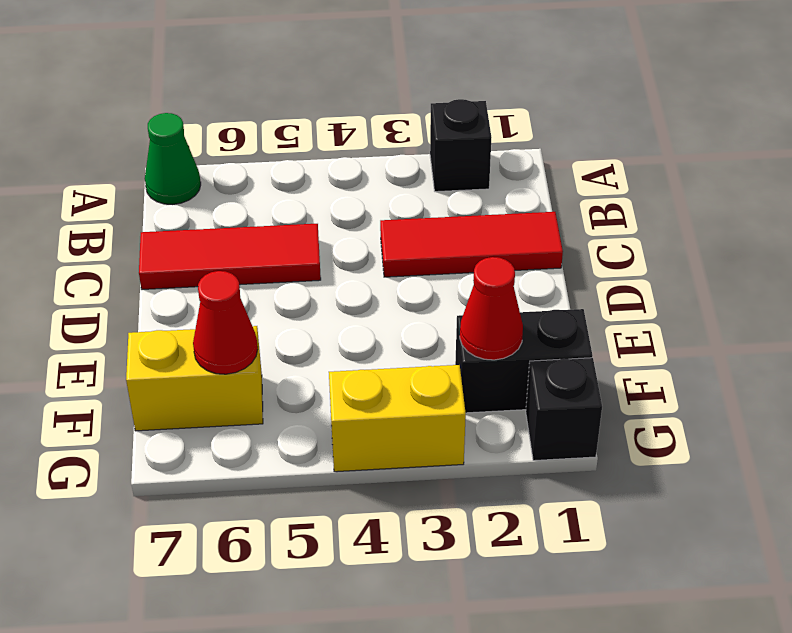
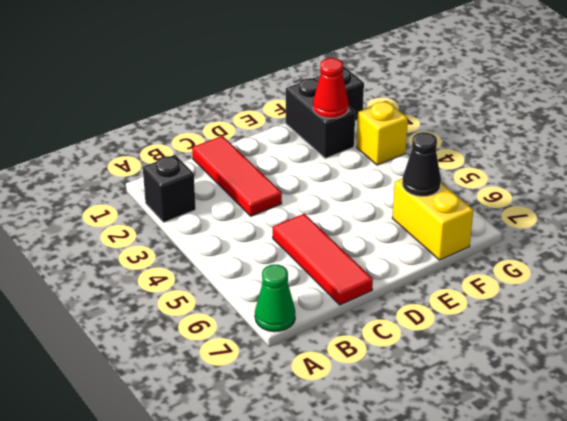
red 1x1 cone [193,271,258,374] -> black 1x1 cone [402,132,441,197]
yellow 1x2 brick [329,365,466,472] -> yellow 1x1 brick [357,101,408,165]

